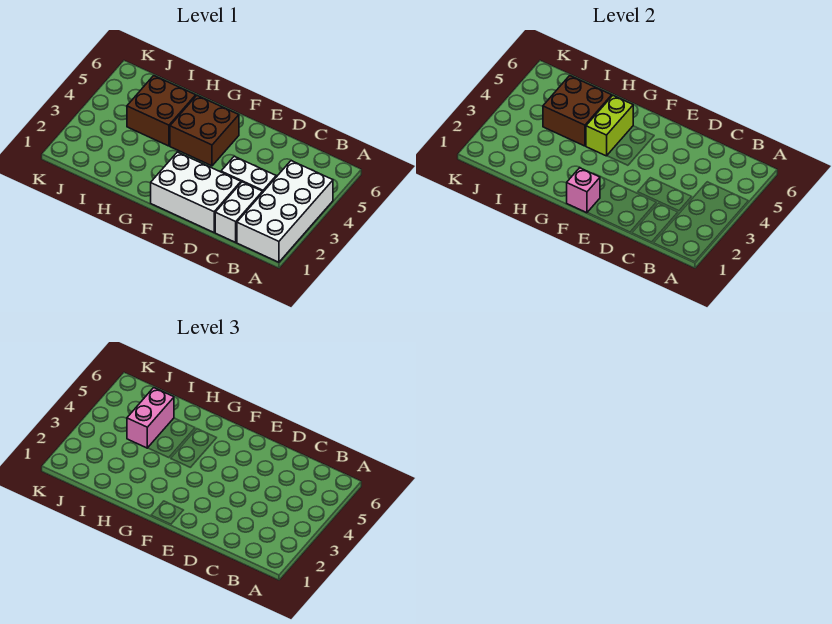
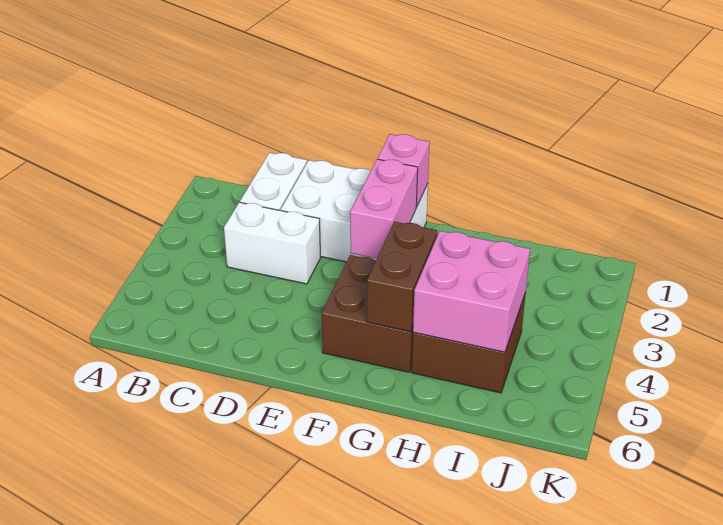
white 2x4 brick [237,161,333,262] -> none
lime 1x2 brick [586,95,633,156] -> brown 1x2 brick [367,222,437,332]
brown 2x2 brick [543,76,612,146] -> pink 2x2 brick [413,231,530,352]
pink 1x2 brick [127,388,174,448] -> pink 1x2 brick moved to [350,159,418,259]

